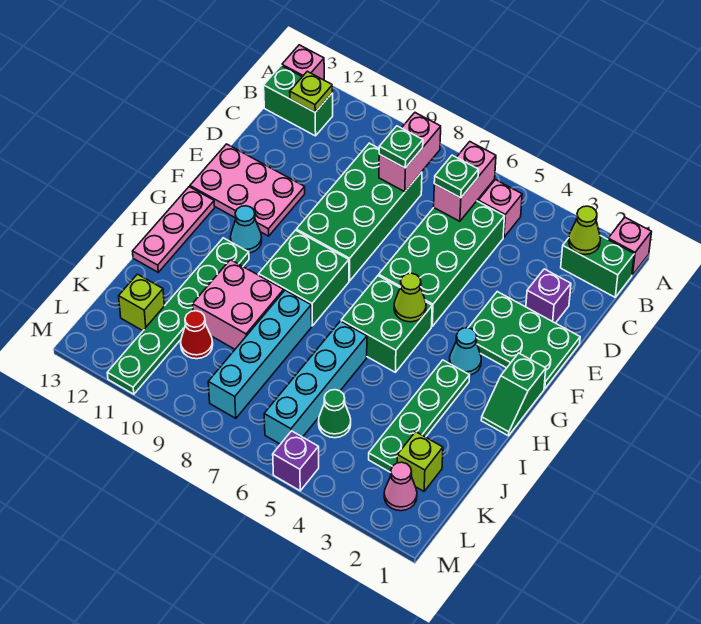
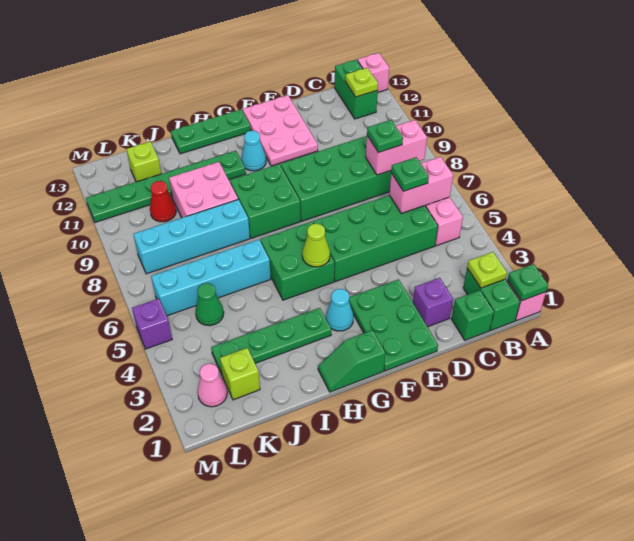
none -> green 1x1 plate [507,264,548,301]
lime 1x1 cone [569,206,601,254] -> lime 1x1 plate [467,252,507,288]
none -> green 1x1 brick [452,290,494,340]
pink 1x3 plate [133,187,215,272] -> green 1x3 plate [171,109,251,154]

